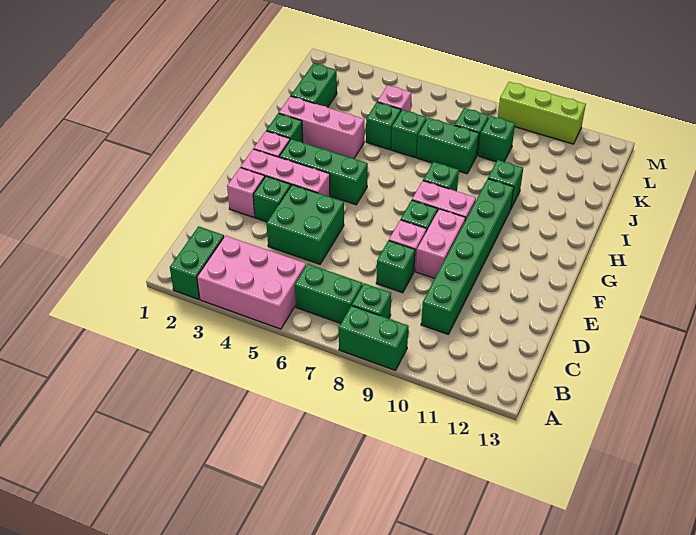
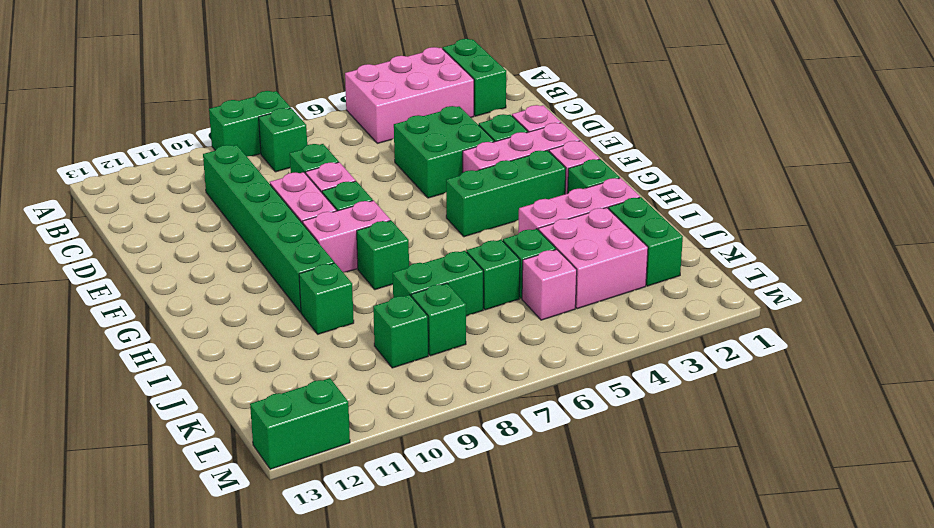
green 1x2 brick [295,264,363,323] -> green 1x2 brick moved to [250,378,350,469]
none -> pink 2x2 brick [539,208,648,309]
lime 1x3 brick [498,82,586,144] -> none

